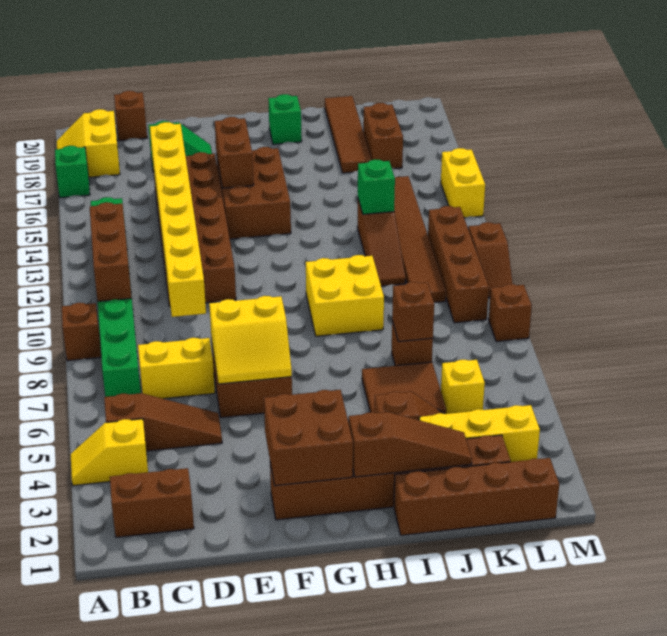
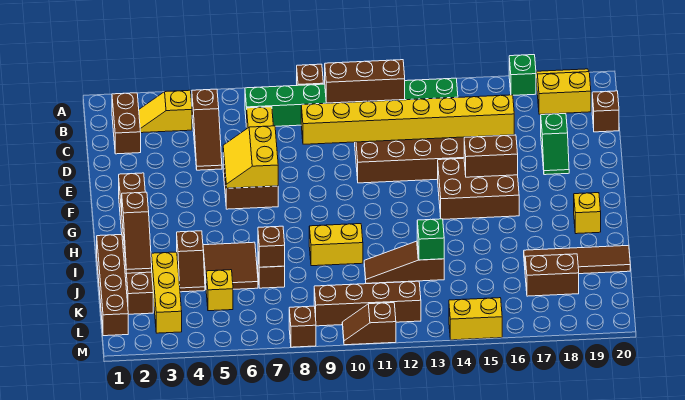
yellow 1x2 slope [71,419,148,486] -> yellow 1x2 slope turned to [139,90,192,133]
brown 2x2 brick [264,390,353,486] -> none
yellow 2x2 brick [306,255,384,336] -> yellow 1x2 brick [309,224,363,266]
green 1x1 brick [268,94,302,144] -> yellow 1x1 brick [574,193,601,234]
brown 1x6 tile [394,176,446,303] -> none

